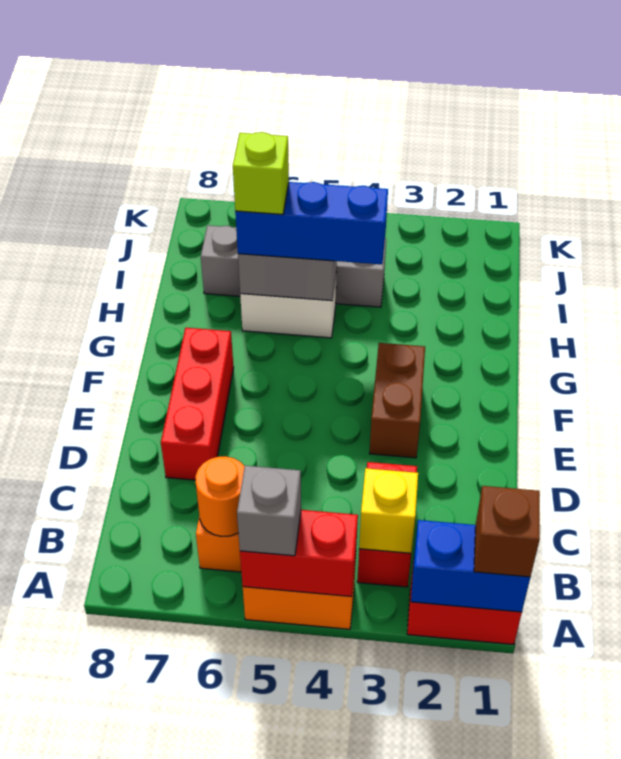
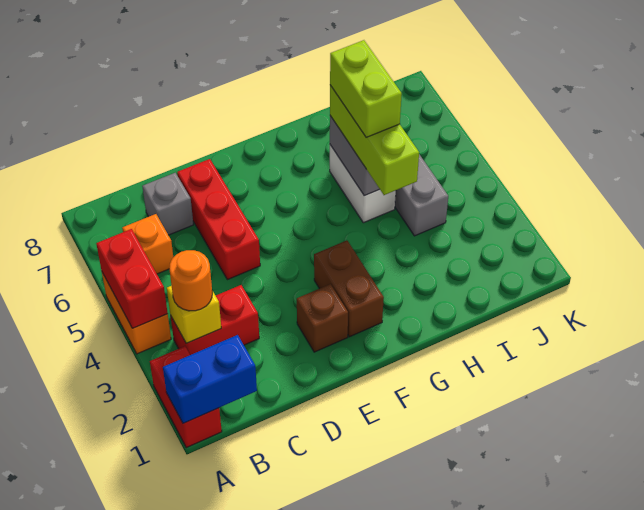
blue 1x2 brick [411,520,530,612] -> blue 1x2 brick turned to [163,335,257,423]
brown 1x1 brick [474,486,540,577] -> brown 1x1 brick moved to [297,284,348,352]
grey 1x1 brick [237,466,301,556] -> grey 1x1 brick moved to [142,173,193,235]
orange 1x1 round brick [196,456,244,537] -> orange 1x1 round brick moved to [169,250,212,311]
red 1x3 brick [161,328,234,480] -> red 1x3 brick turned to [177,159,260,280]
brown 1x2 brick [369,343,425,458] -> brown 1x2 brick turned to [314,241,384,337]
blue 1x3 brick [235,182,388,264] -> lime 1x3 brick [330,85,419,195]
lime 1x1 brick [233,132,289,214] -> lime 1x2 brick [330,40,402,137]

